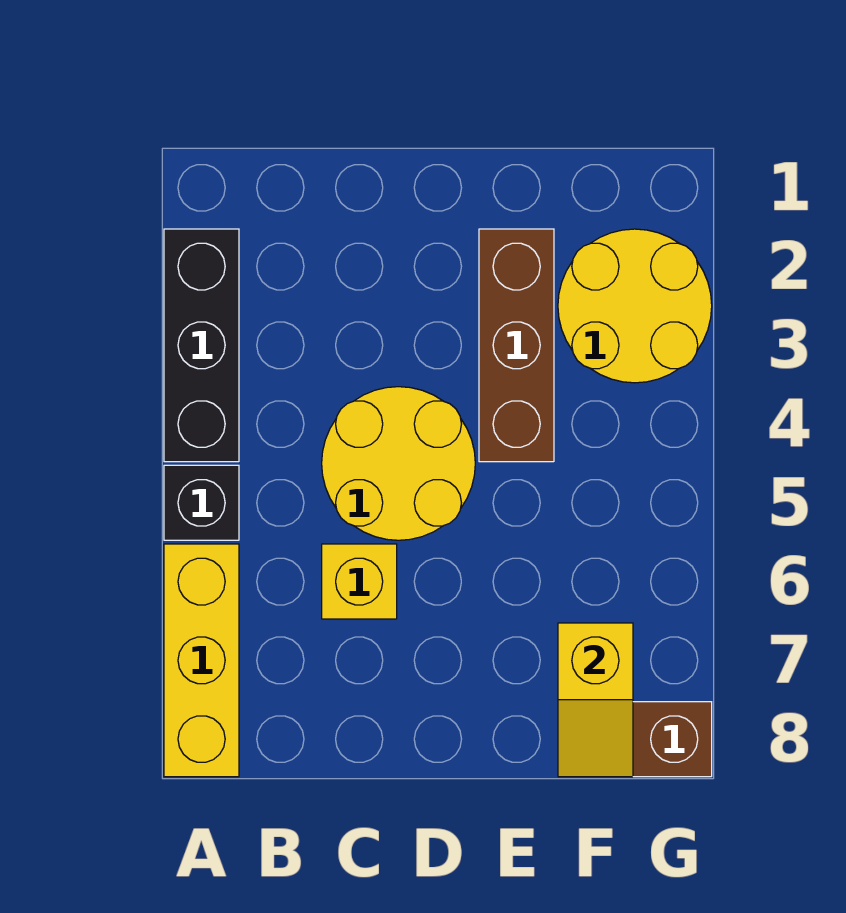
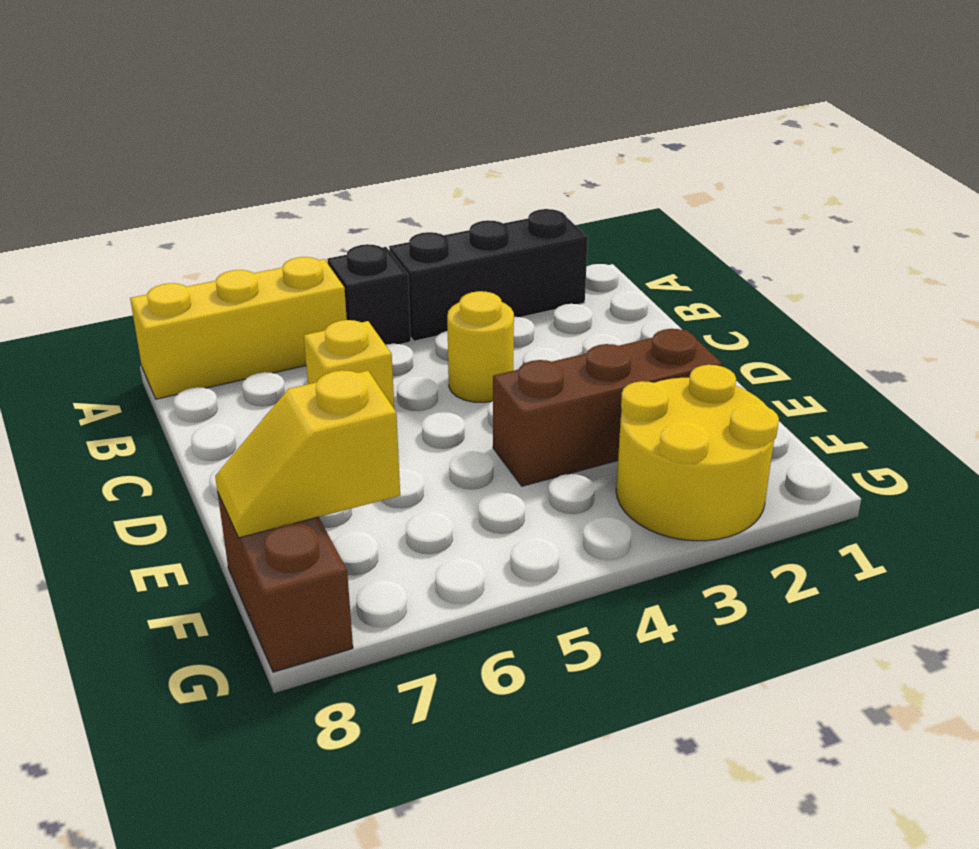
yellow 2x2 round brick [322,387,475,540] -> yellow 1x1 round brick [447,291,514,402]

